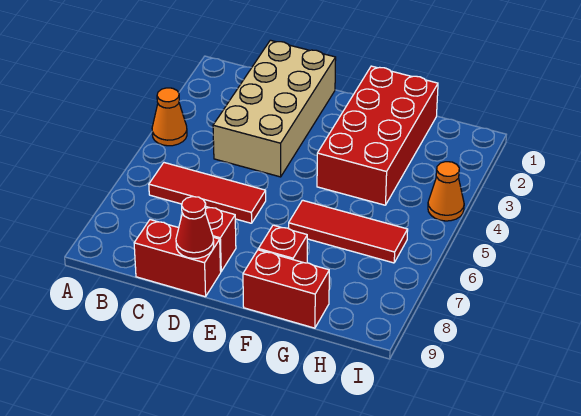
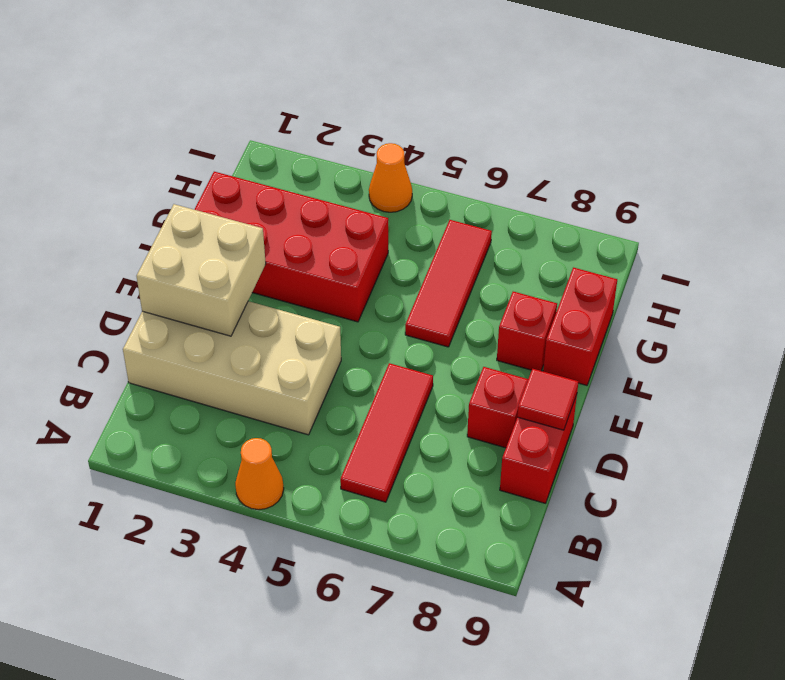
none -> tan 2x2 brick [137,204,266,336]
red 1x1 cone [176,197,214,258] -> red 1x1 tile [517,369,578,430]

